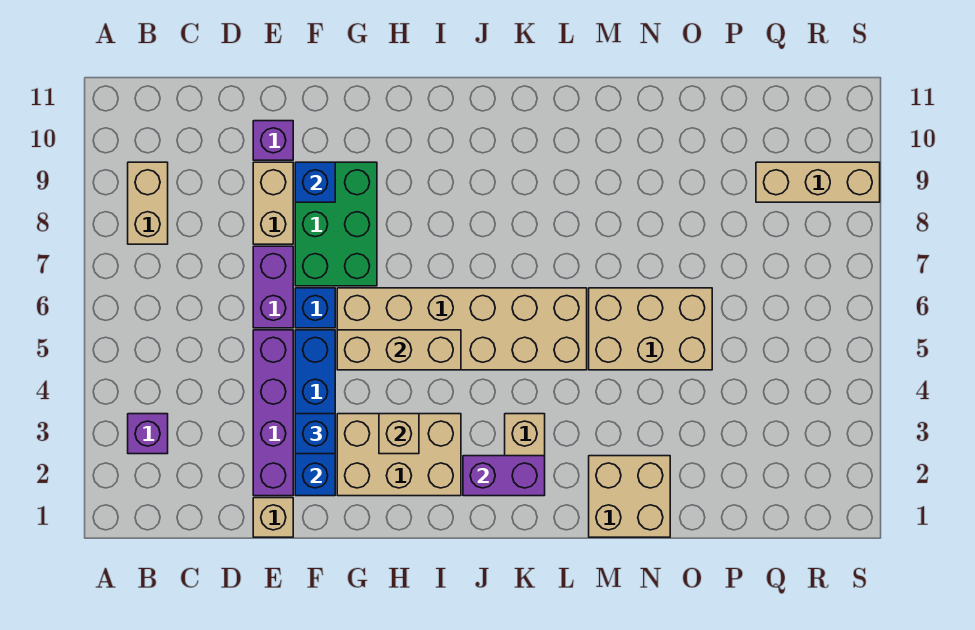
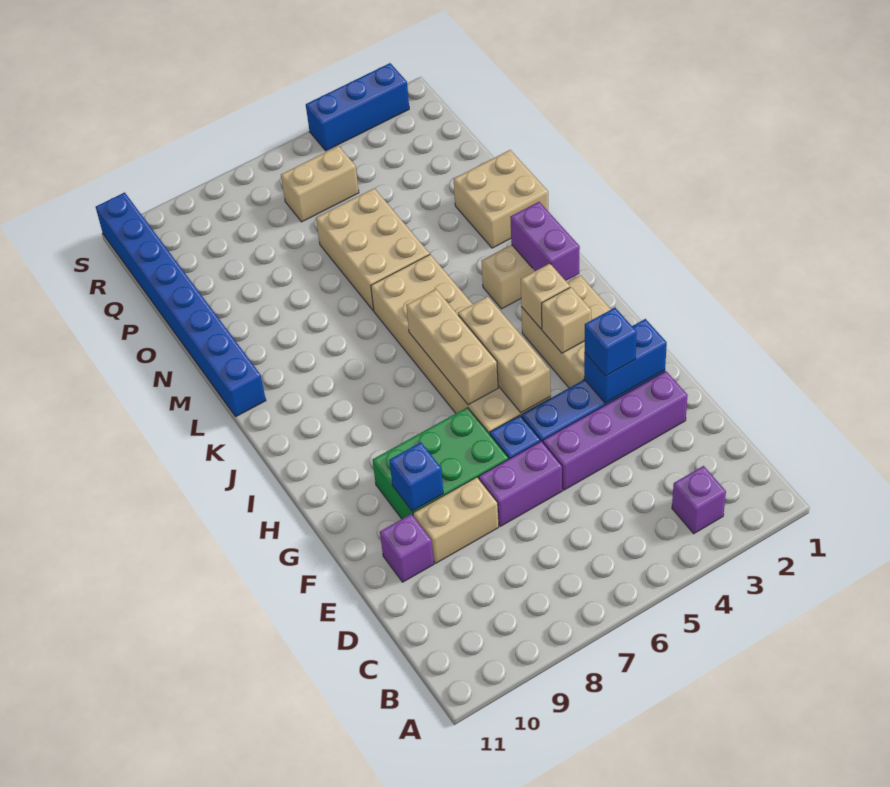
tan 1x2 brick [128,162,168,244] -> tan 1x2 brick moved to [281,146,359,222]
tan 1x1 brick [253,498,293,537] -> tan 1x1 brick moved to [521,264,570,329]
none -> blue 1x8 brick [96,192,266,417]
tan 1x3 brick [756,162,880,202] -> tan 1x3 brick moved to [406,289,498,405]
none -> blue 1x3 brick [306,63,409,151]

